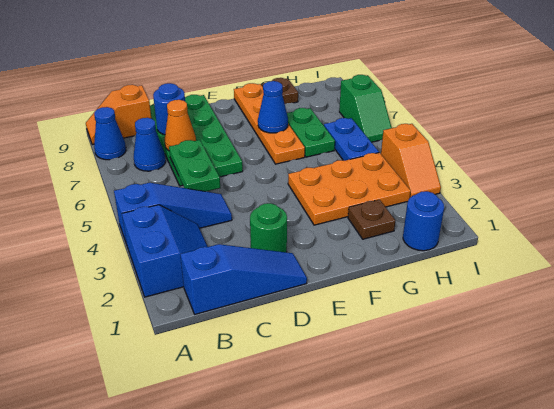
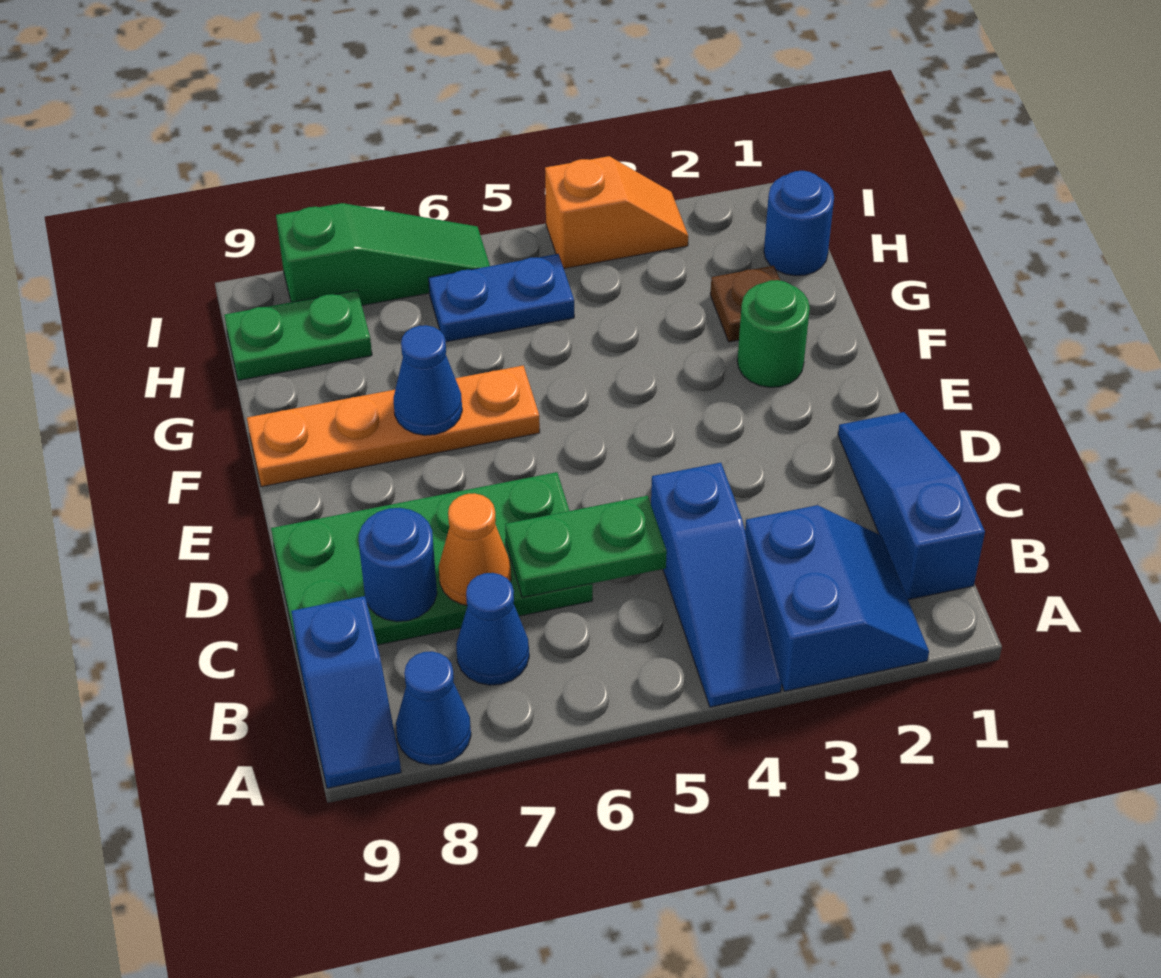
blue 2x2 slope [122,205,208,297] -> blue 2x2 slope turned to [745,505,929,691]
blue 1x3 slope [114,183,232,244] -> blue 1x3 slope turned to [651,463,782,707]
orange 1x2 slope [86,85,151,145] -> blue 1x2 slope [291,596,401,788]
green 1x1 round brick [250,203,287,252] -> green 1x1 round brick moved to [737,280,810,387]
orange 2x3 plate [288,153,411,225] -> none
green 1x2 plate [287,108,335,157] -> green 1x2 plate moved to [224,290,372,380]
brown 1x1 plate [262,78,298,104] -> none
green 1x2 slope [339,75,392,142] -> green 1x3 slope [276,203,490,305]

